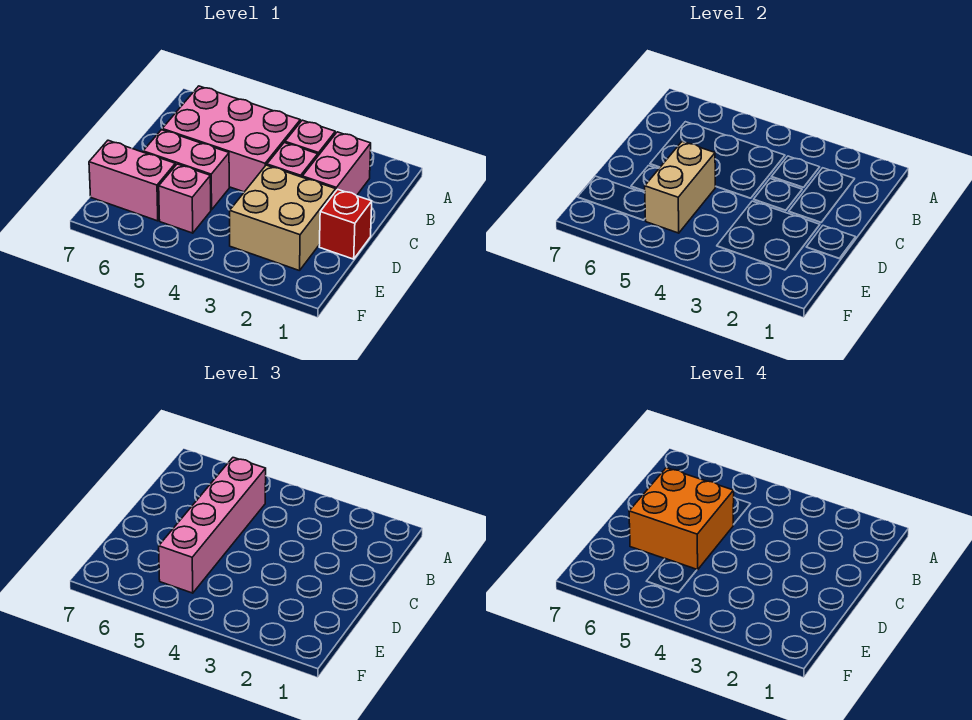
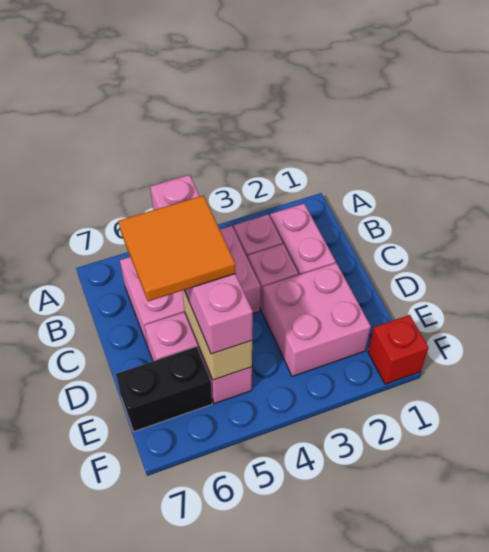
orange 2x2 brick [629,468,734,570] -> orange 2x2 tile [119,195,235,301]
red 1x1 brick [319,189,372,259] -> red 1x1 brick moved to [368,315,429,384]
tan 2x2 brick [230,165,336,271] -> pink 2x2 brick [262,263,371,376]
pink 1x2 brick [89,140,175,221] -> black 1x2 brick [116,347,212,432]

